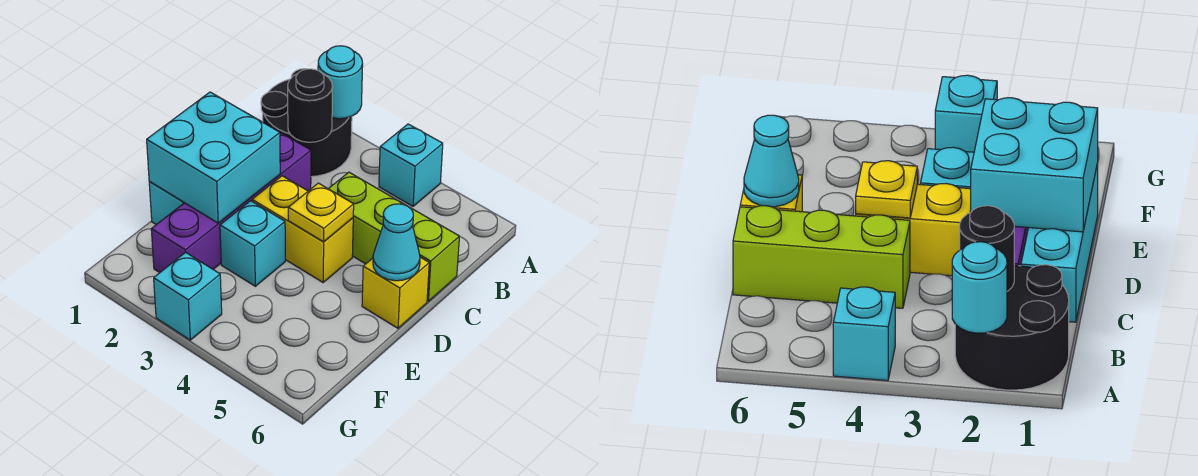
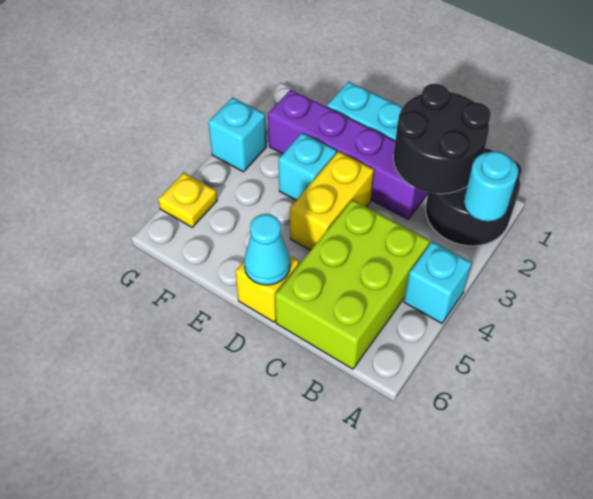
black 1x1 round brick [288,69,333,142] -> black 2x2 round brick [393,84,491,194]
lime 1x3 brick [329,172,460,301] -> lime 2x3 brick [275,200,430,369]
cyan 2x2 brick [147,92,280,223] -> none
yellow 1x1 plate [288,183,354,242] -> yellow 1x1 plate moved to [158,173,217,227]

